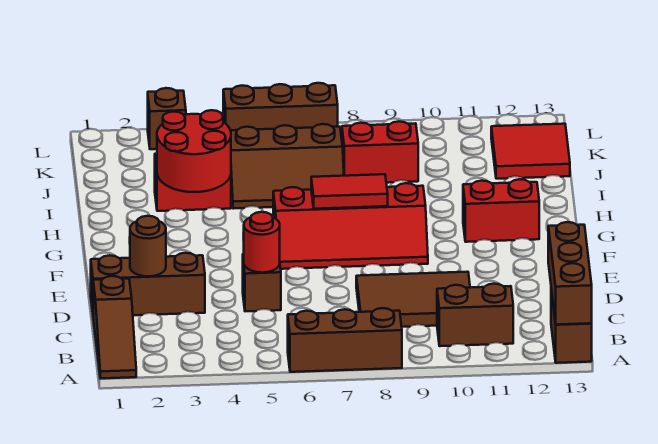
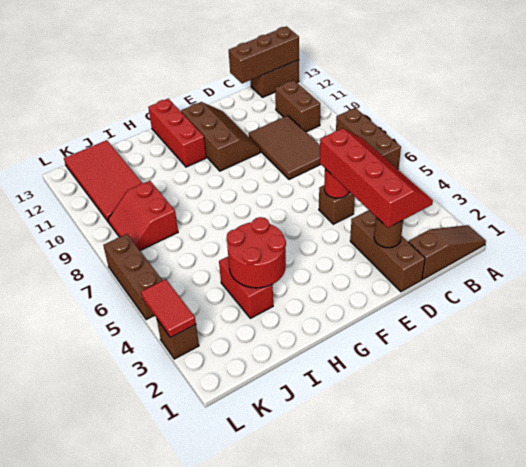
red 2x4 slope [273,183,428,269] -> red 2x4 slope moved to [320,128,433,228]
red 1x2 tile [311,174,388,209] -> red 1x2 tile moved to [141,279,196,338]
red 1x2 brick [463,179,539,242] -> red 1x3 brick [148,99,206,167]
brown 2x3 slope [231,124,344,209] -> brown 2x3 slope moved to [181,102,260,171]
red 2x2 tile [491,124,570,179] -> red 2x4 tile [64,140,142,221]

